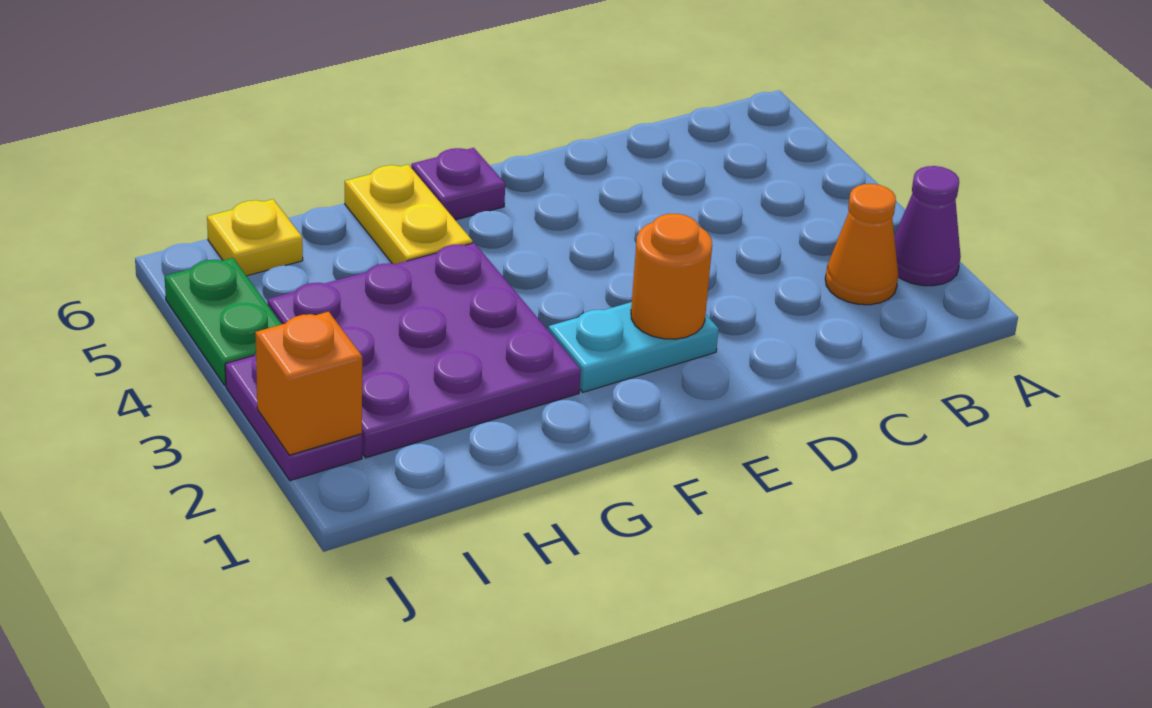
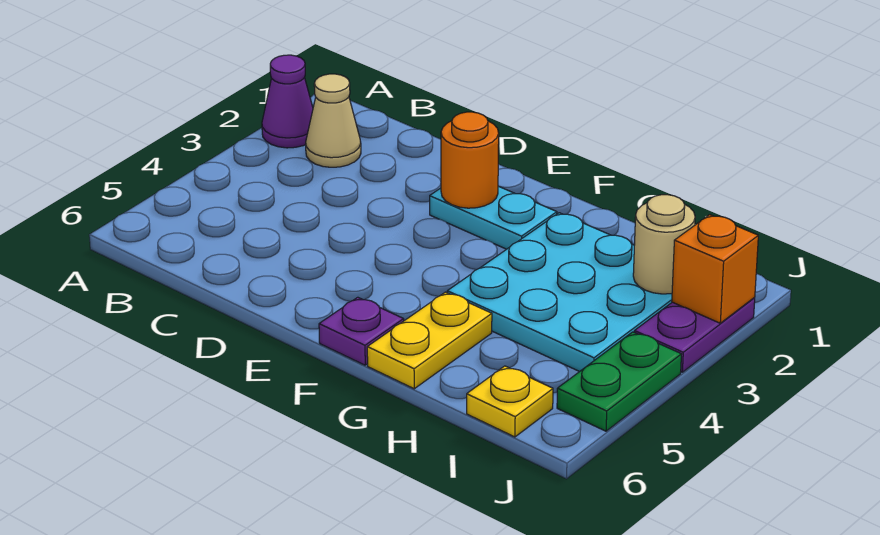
orange 1x1 cone [825,184,898,305] -> tan 1x1 cone [306,74,361,167]
purple 3x3 plate [268,243,581,458] -> cyan 3x3 plate [447,213,672,372]
none -> tan 1x1 round brick [633,195,695,294]

